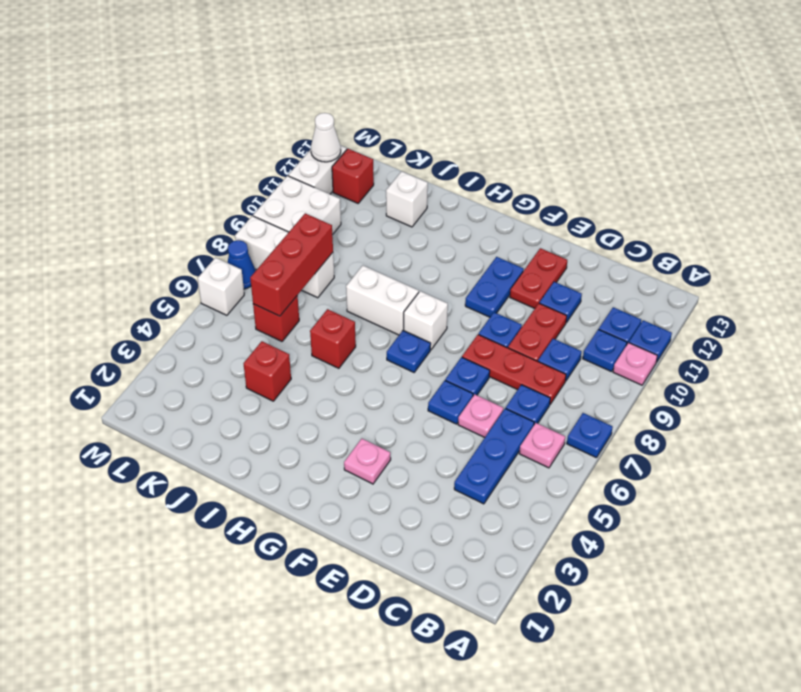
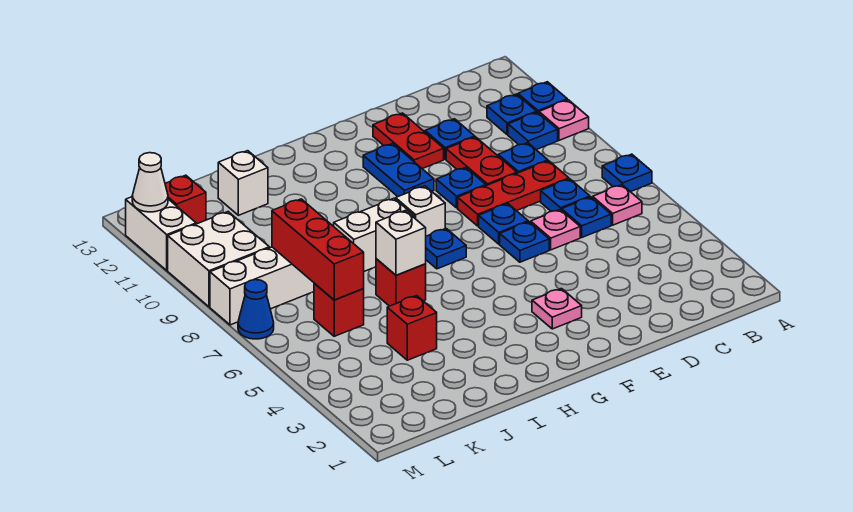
blue 1x3 plate [454,408,534,504] -> blue 1x1 plate [562,197,611,237]
white 1x1 brick [198,258,244,315] -> white 1x1 brick moved to [376,210,426,275]

